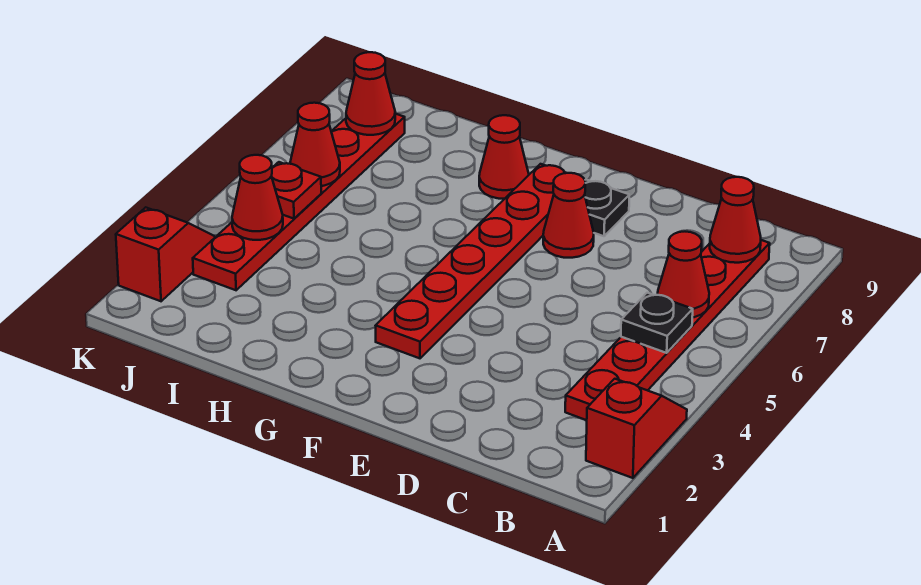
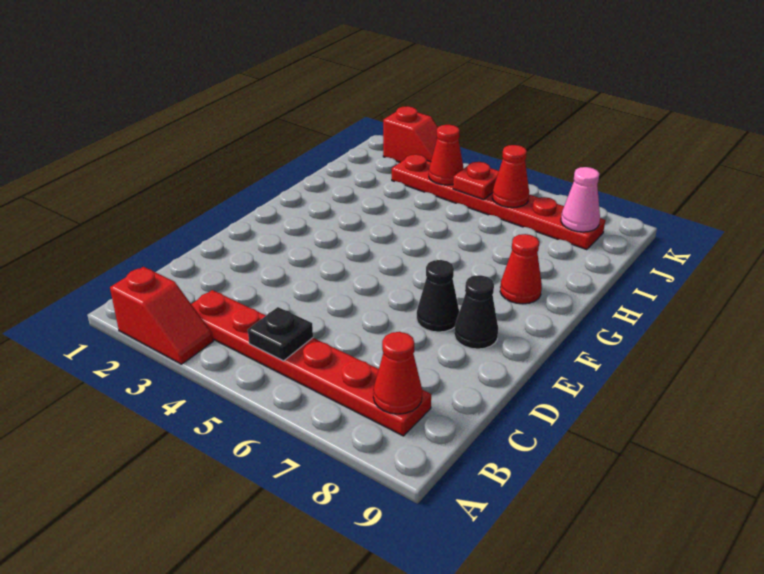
red 1x1 cone [658,232,709,318] -> none
red 1x1 cone [543,173,594,258] -> black 1x1 cone [417,260,459,332]
black 1x1 plate [585,180,629,236] -> black 1x1 cone [454,275,498,349]
red 1x6 plate [376,164,566,358] -> none
red 1x1 cone [346,52,395,135] -> pink 1x1 cone [561,167,600,232]

